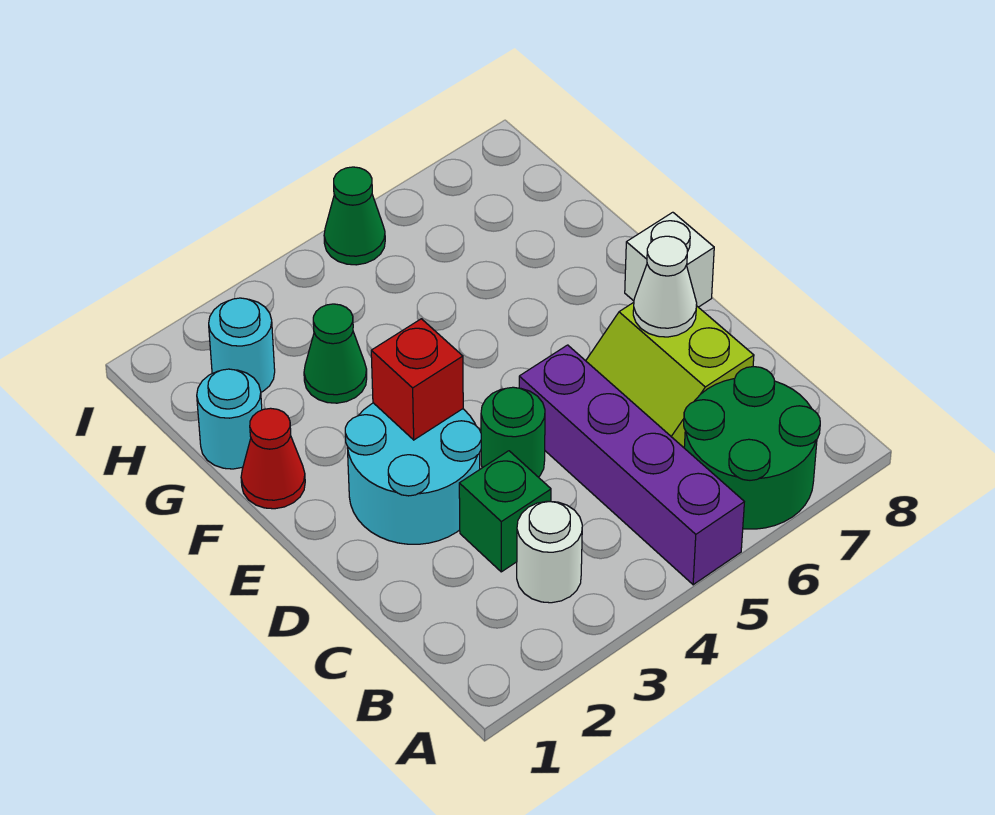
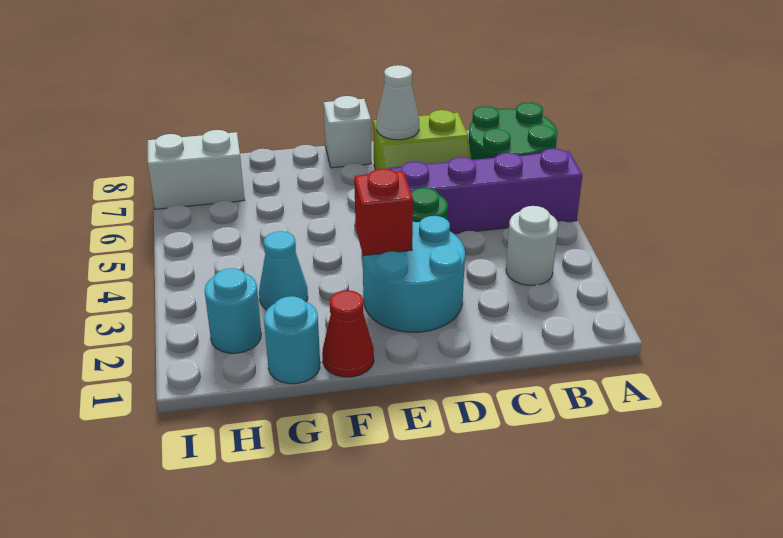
green 1x1 brick [459,451,551,572] -> none
green 1x1 cone [304,304,367,403] -> cyan 1x1 cone [259,231,308,309]
none -> white 1x2 brick [148,130,244,209]
green 1x1 cone [324,167,385,265] -> none

